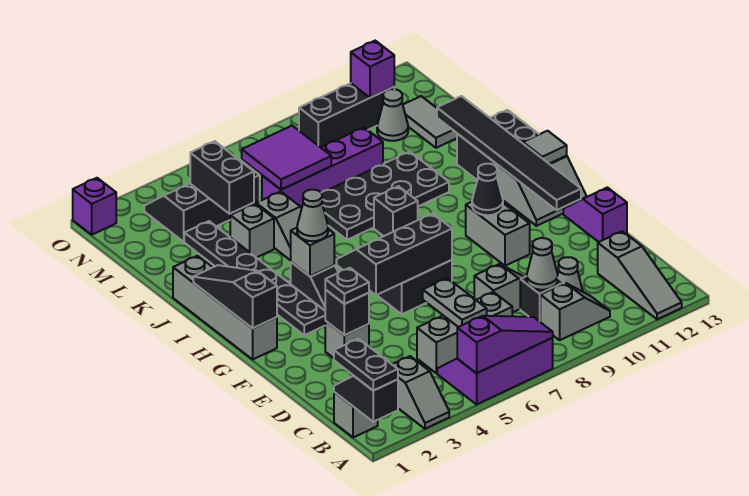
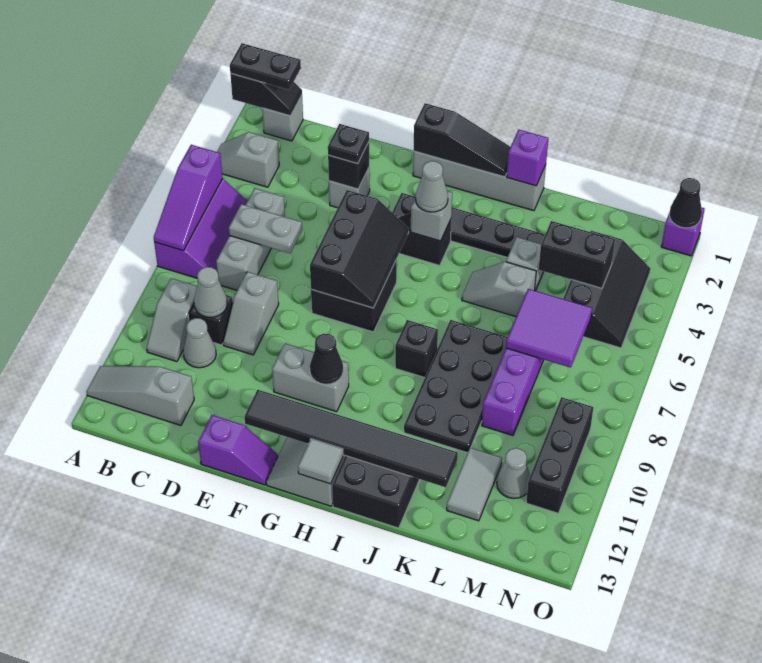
grey 1x2 tile [403,96,457,148] -> grey 1x2 tile turned to [447,448,502,521]
purple 1x1 brick [351,41,394,98] -> purple 1x1 brick moved to [507,130,548,186]
none -> black 1x1 cone [669,178,702,228]

